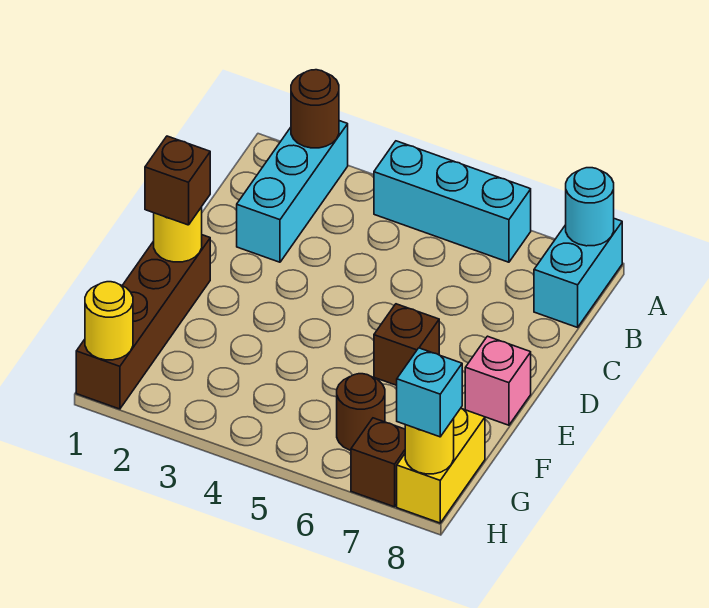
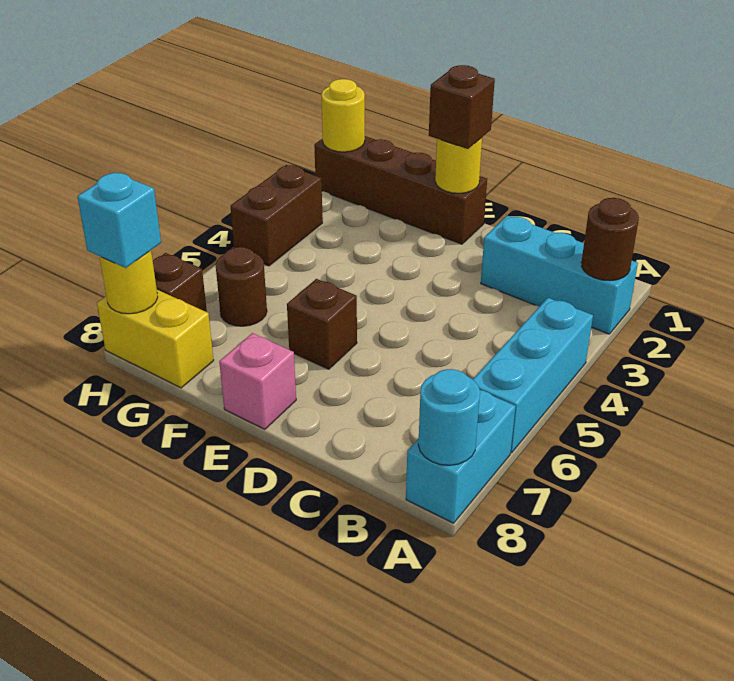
cyan 1x2 brick [534,219,622,327] -> cyan 1x2 brick turned to [406,390,516,523]
none -> brown 1x2 brick [231,165,323,266]

